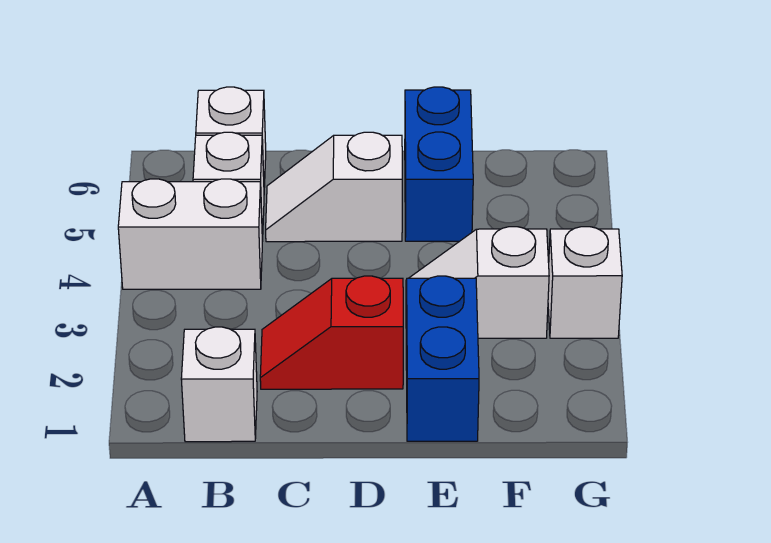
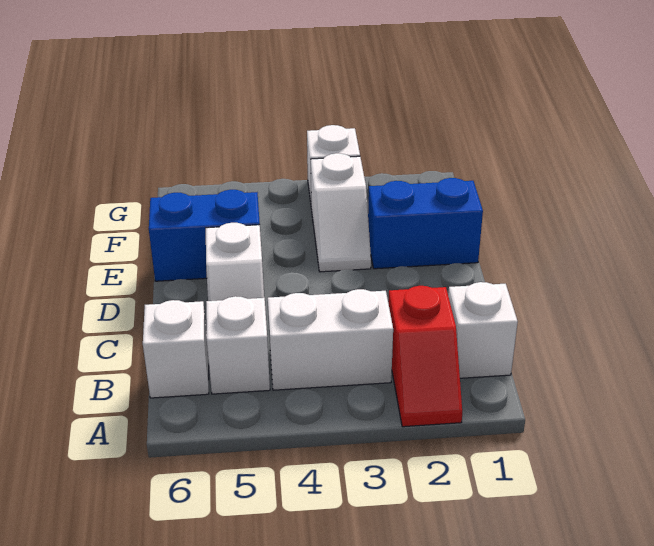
white 1x2 brick [118,179,262,289] -> white 1x2 brick turned to [268,289,393,390]
red 1x2 slope [260,276,403,389] -> red 1x2 slope moved to [388,286,462,427]

